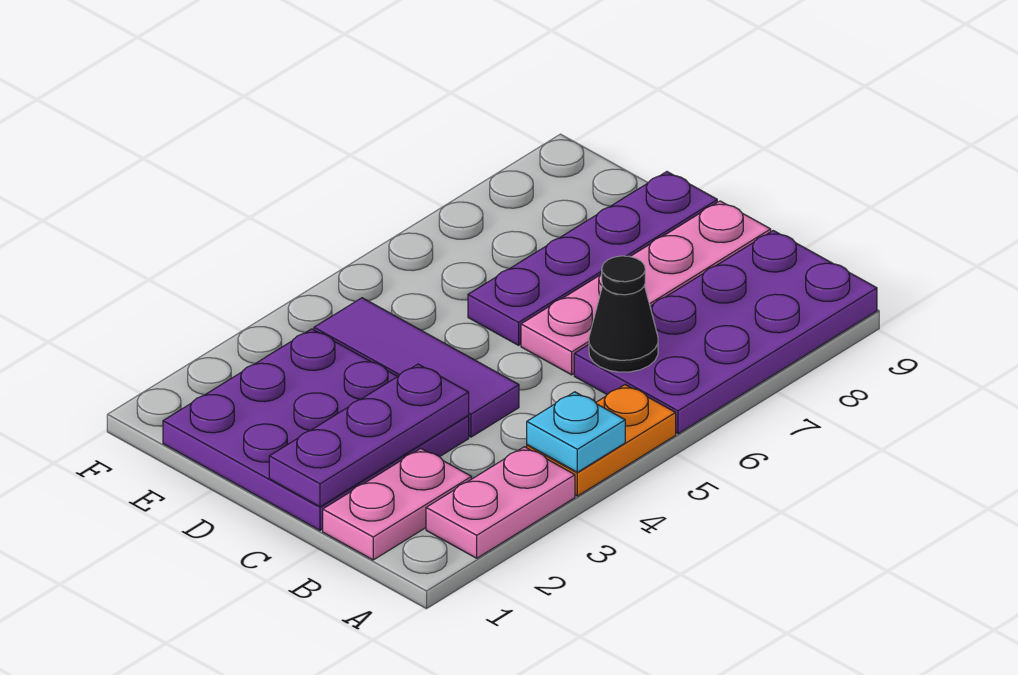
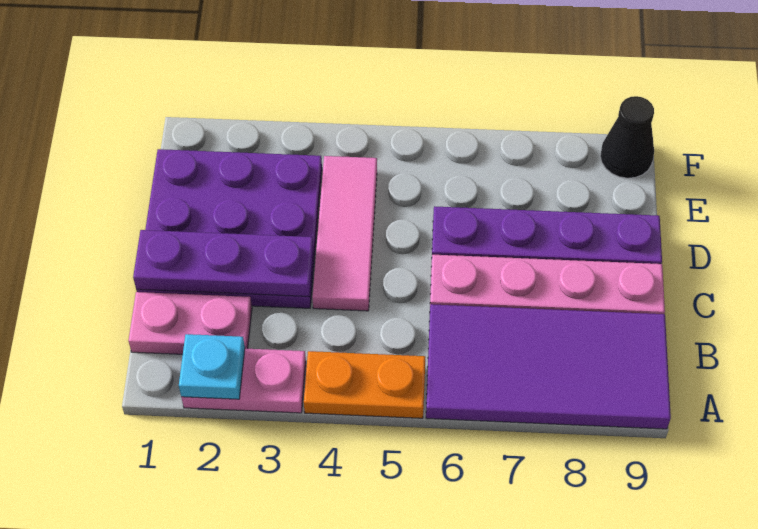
cyan 1x1 plate [527,392,625,472] -> cyan 1x1 plate moved to [179,334,245,399]
purple 2x4 plate [574,231,877,434] -> purple 2x4 tile [426,304,671,429]
black 1x1 cone [589,256,658,372] -> black 1x1 cone moved to [600,96,654,178]
purple 1x3 tile [314,298,519,437] -> pink 1x3 tile [312,156,377,311]

